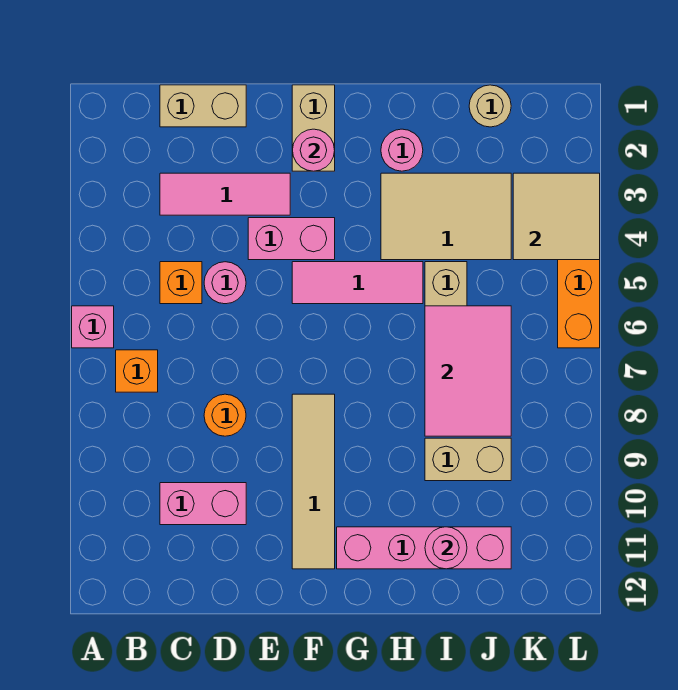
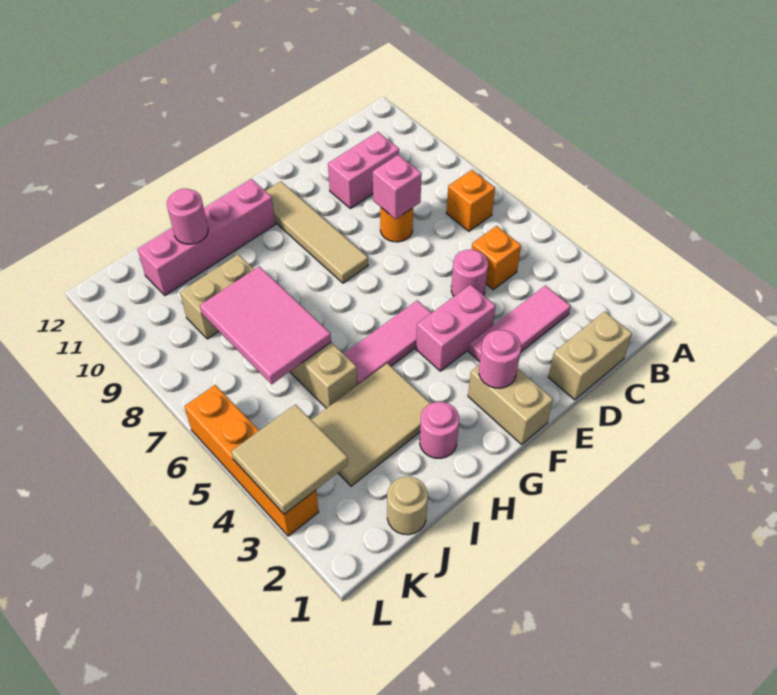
pink 1x1 brick [72,306,114,348] -> pink 1x1 brick moved to [373,155,422,219]

